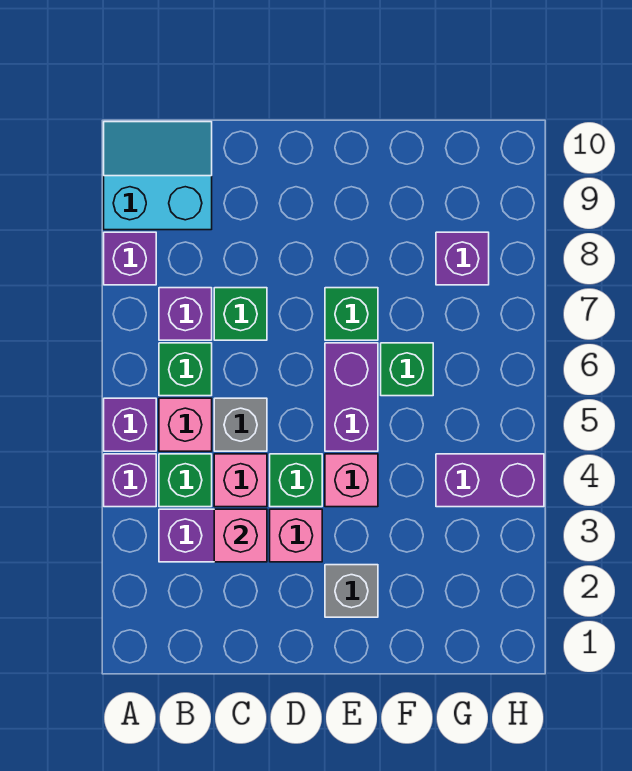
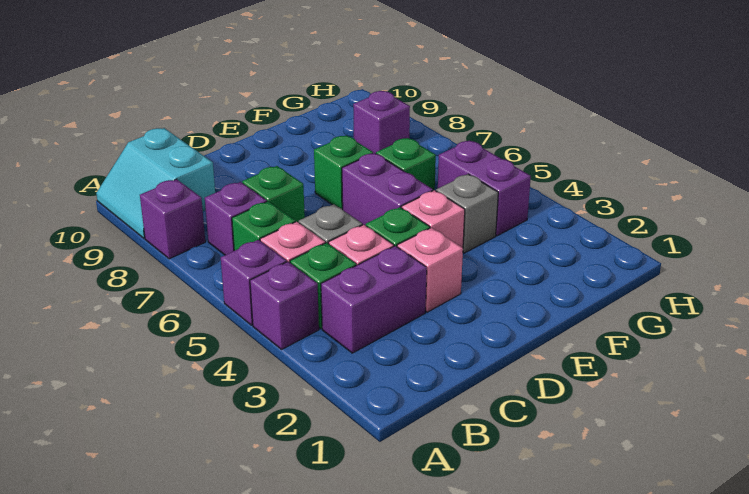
cyan 2x2 slope [104,122,212,230] -> cyan 2x2 slope turned to [96,128,215,238]
pink 1x1 brick [214,509,267,562] -> none
grey 1x1 brick [325,565,378,617] -> grey 1x1 brick moved to [436,174,498,253]
purple 1x2 brick [436,454,544,507] -> purple 1x2 brick turned to [438,140,531,236]

